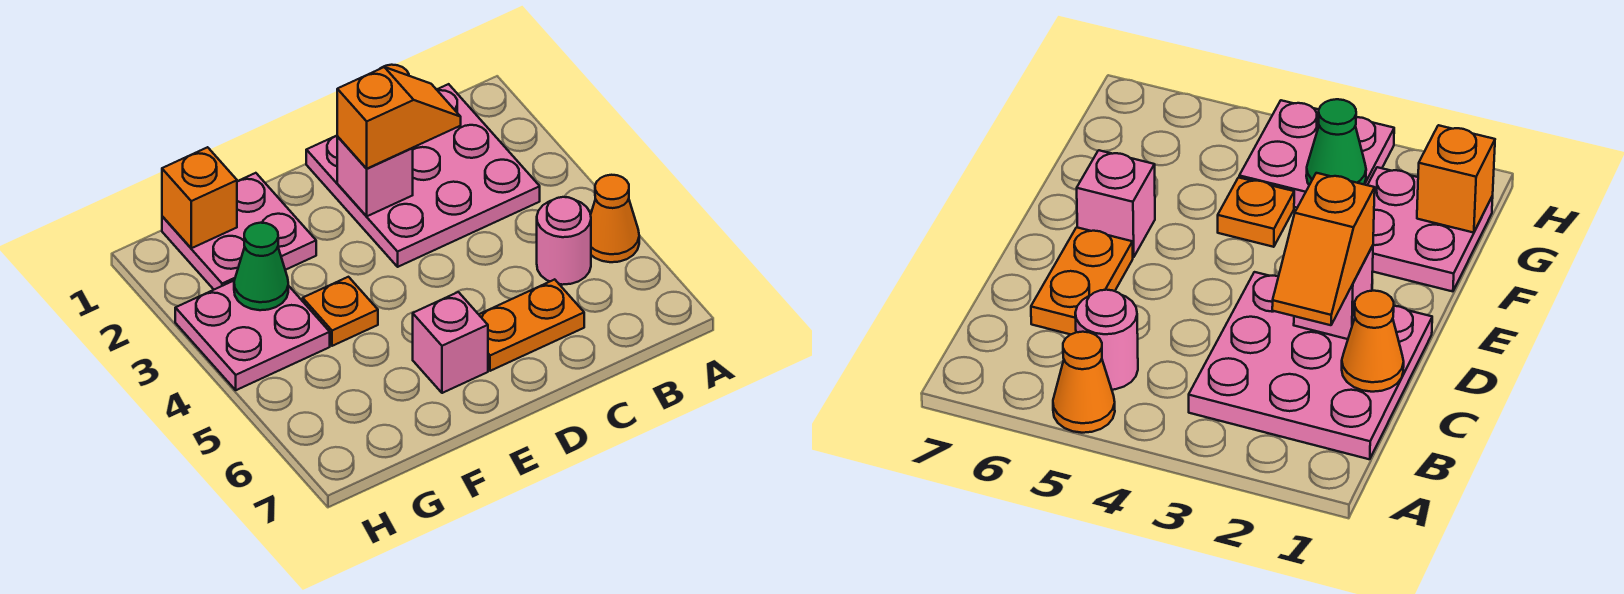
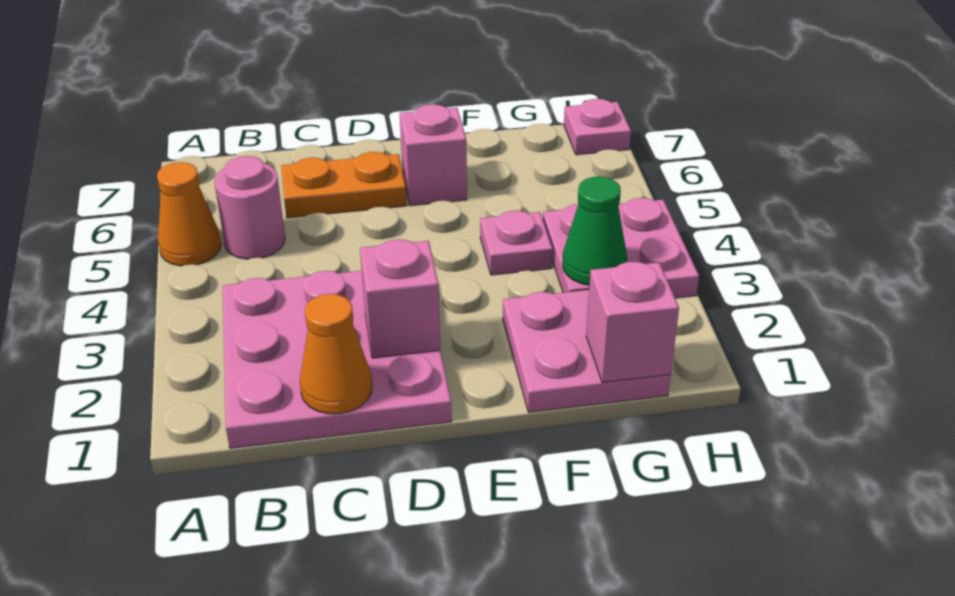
orange 1x2 slope [337,67,461,169] -> none
orange 1x1 plate [303,277,378,346] -> pink 1x1 plate [480,211,553,275]
orange 1x1 brick [162,147,237,248] -> pink 1x1 brick [586,262,679,383]
none -> pink 1x1 plate [564,99,631,155]

